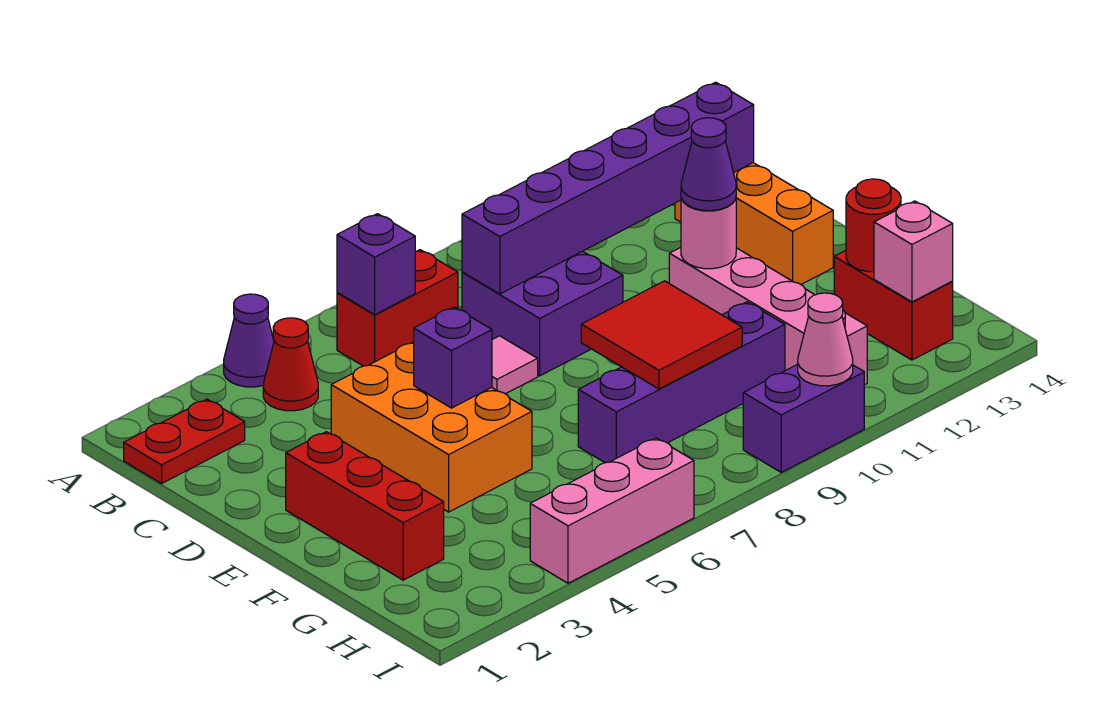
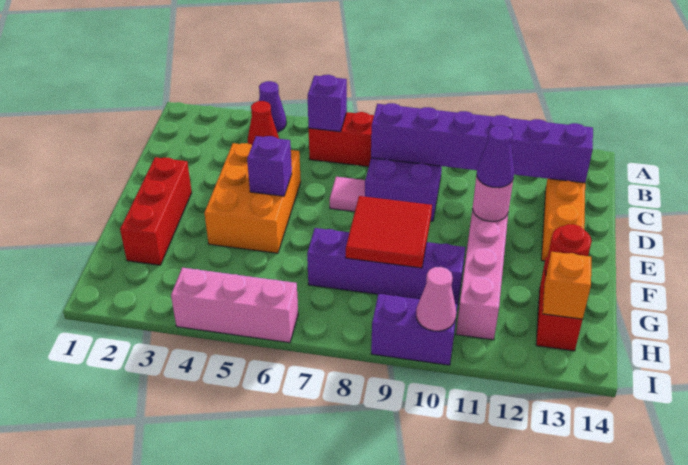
red 1x2 plate [124,399,245,483] -> none
pink 1x1 brick [874,201,953,302] -> orange 1x1 brick [543,252,591,319]

